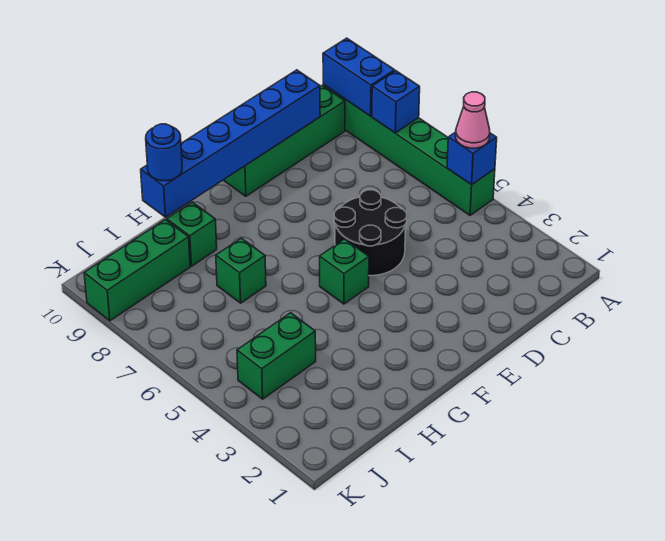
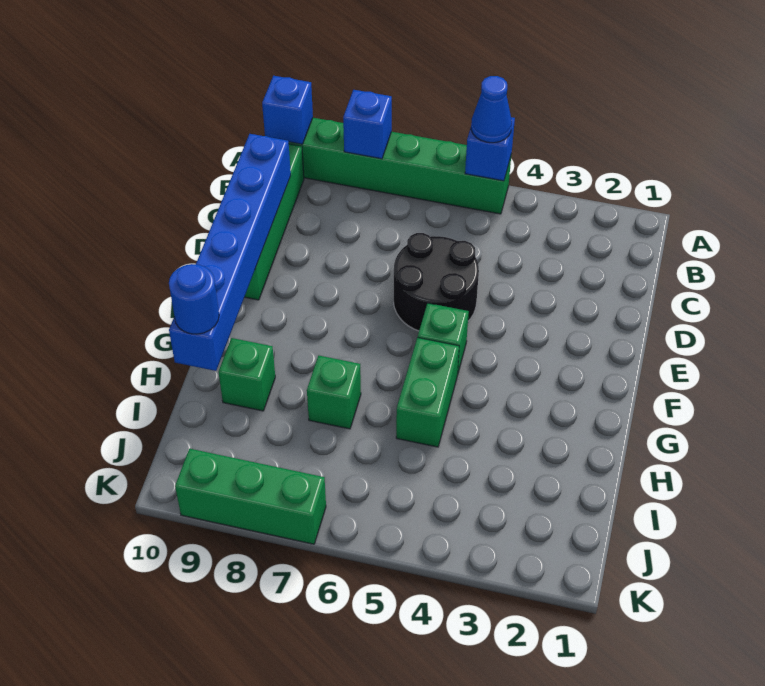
pink 1x1 cone [456,92,490,148] -> blue 1x1 cone [471,76,512,143]
blue 1x2 brick [323,38,395,116] -> blue 1x1 brick [262,76,313,144]
green 1x2 brick [237,313,316,399] -> green 1x2 brick moved to [396,338,459,447]
green 1x3 brick [84,220,190,321] -> green 1x3 brick turned to [175,449,326,544]

